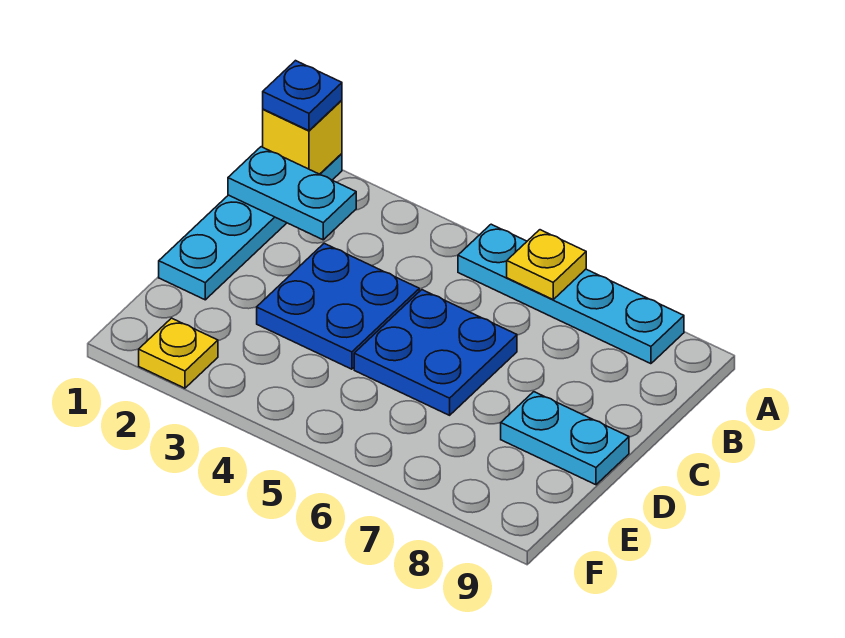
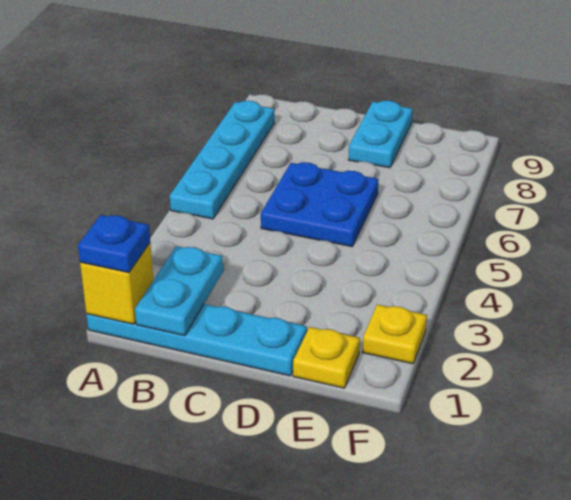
yellow 1x1 plate [507,230,586,299] -> yellow 1x1 plate moved to [293,327,360,388]
blue 2x2 plate [257,243,419,369] -> none

